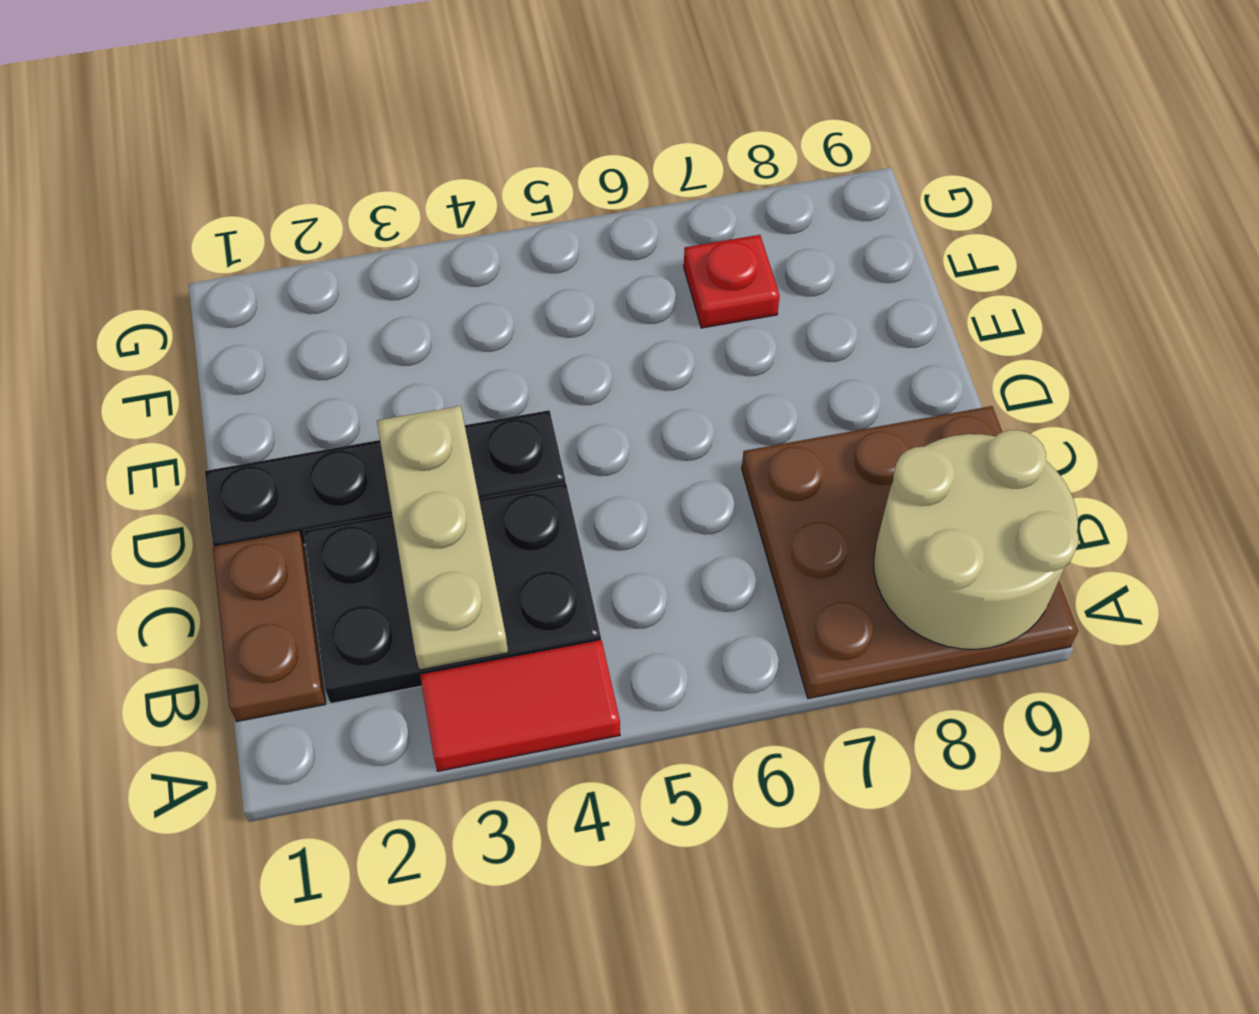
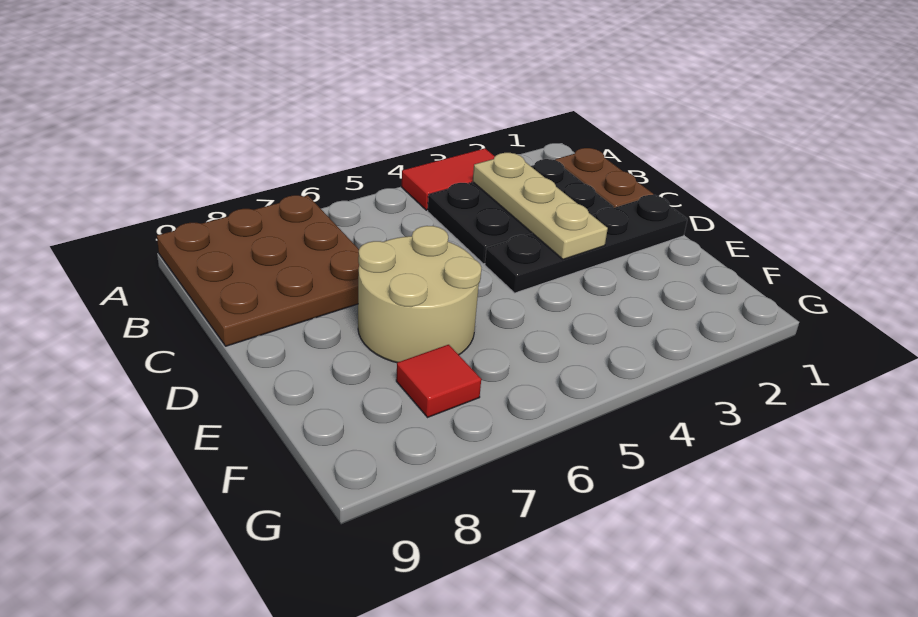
tan 2x2 round brick [874,430,1078,649] -> tan 2x2 round brick moved to [358,226,481,363]
red 1x1 plate [684,235,780,328] -> red 1x1 tile [396,345,481,417]

